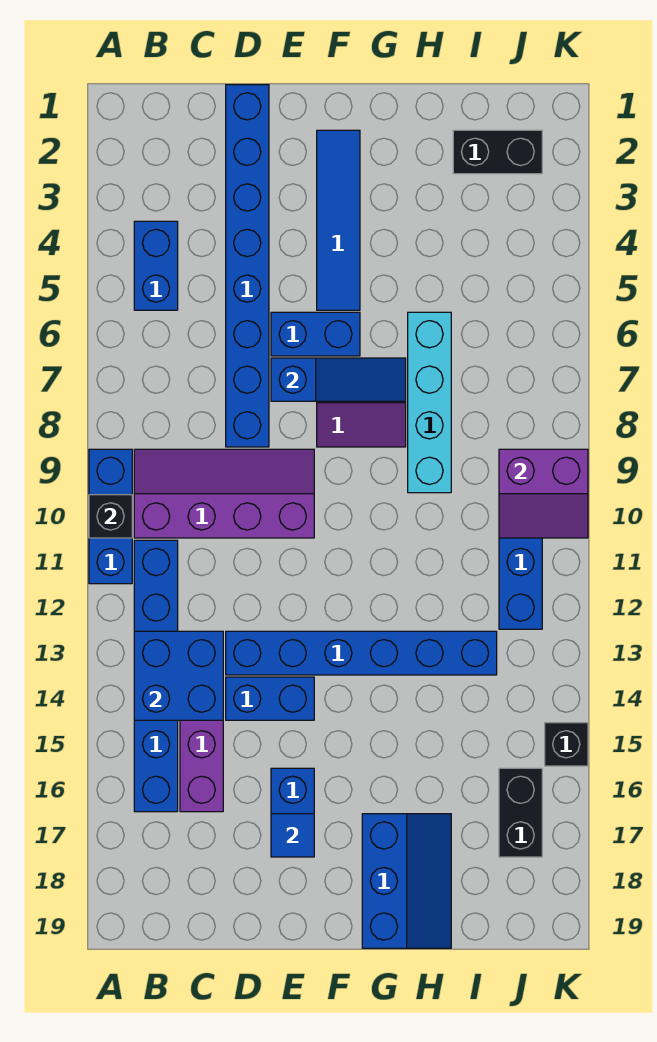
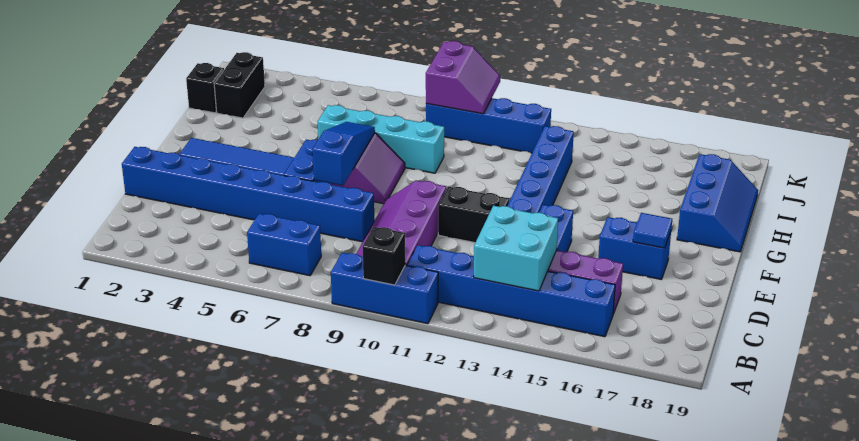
blue 1x2 brick [134,221,178,310] -> blue 1x2 brick moved to [247,213,321,276]
blue 2x2 brick [134,631,223,720] -> cyan 2x2 brick [474,206,558,291]
blue 2x3 slope [362,814,451,948] -> blue 2x3 slope turned to [677,154,758,252]
black 1x2 brick [499,768,542,857] -> black 1x2 brick moved to [438,187,509,243]
black 1x1 brick [545,723,588,766] -> black 1x1 brick moved to [186,63,224,113]

